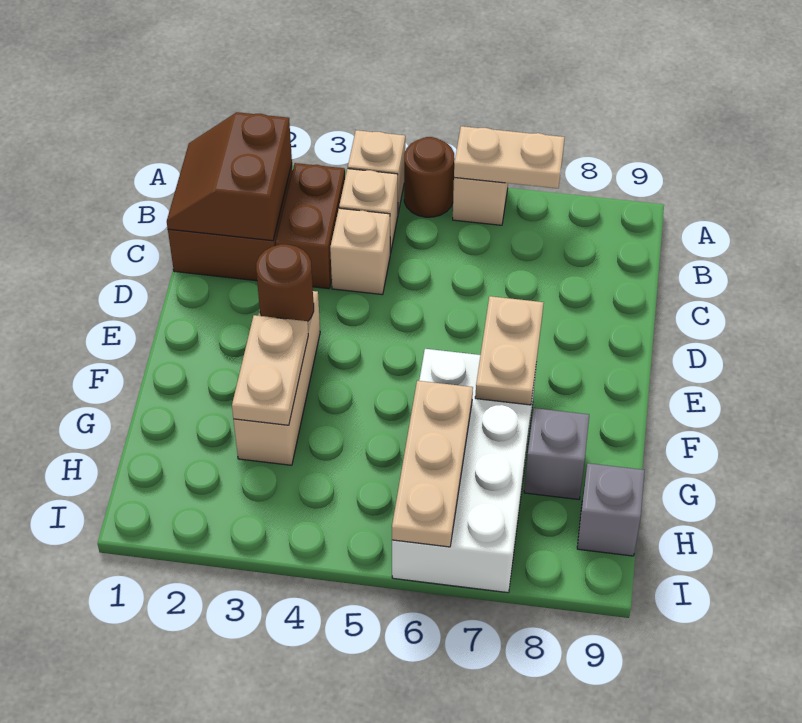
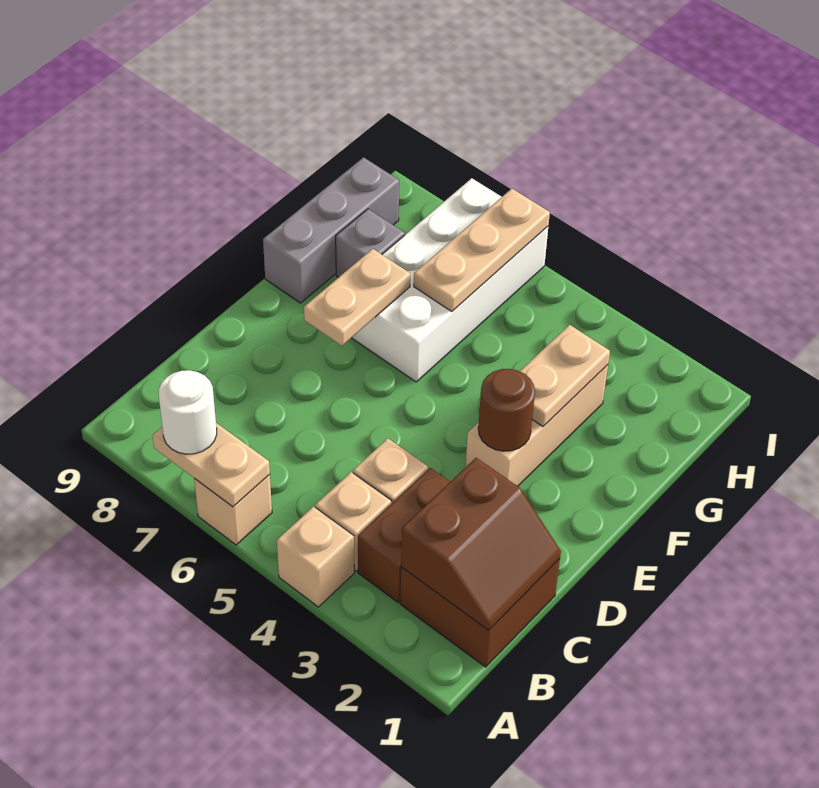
brown 1x1 round brick [404,137,455,217] -> none
none -> white 1x1 round brick [159,370,217,454]
grey 1x1 brick [577,463,644,556] -> grey 1x3 brick [263,157,399,303]

